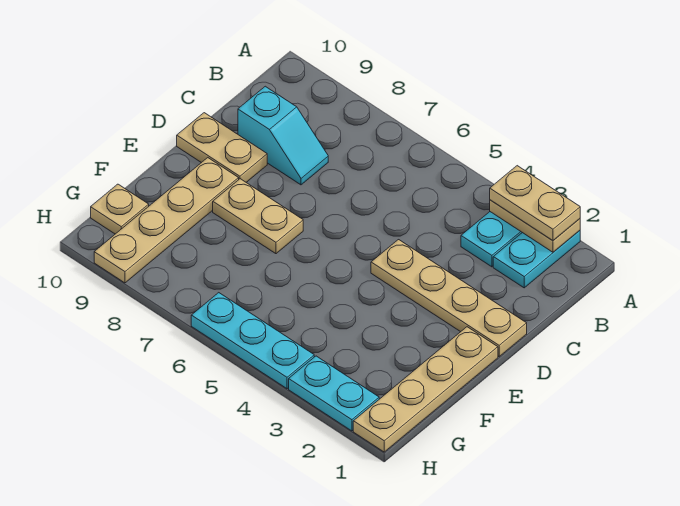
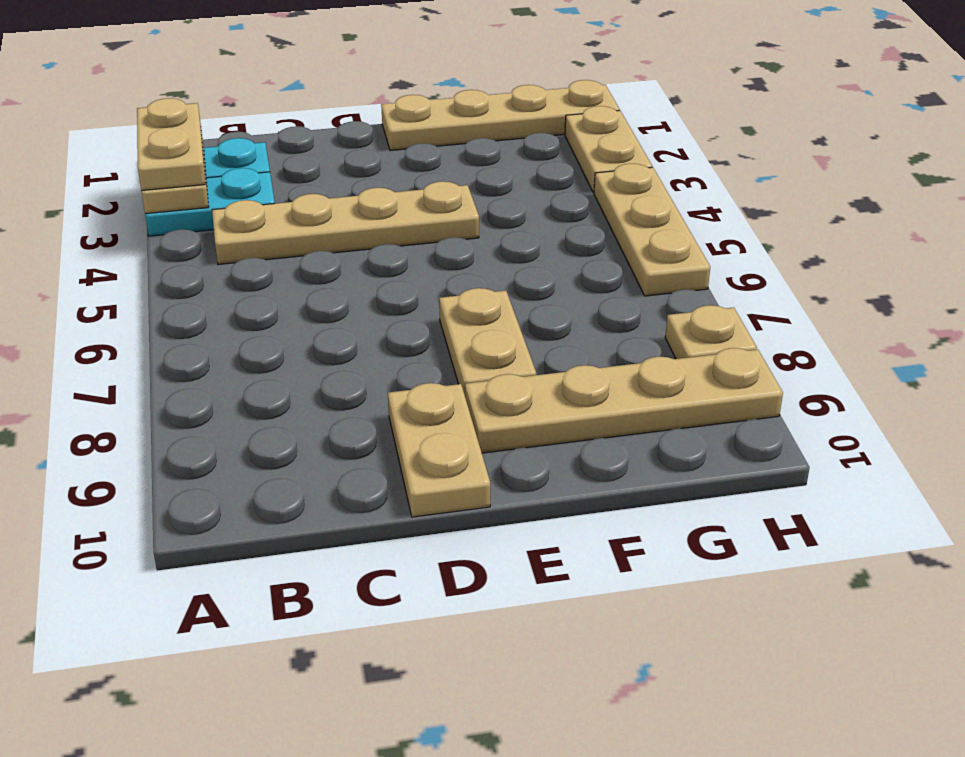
cyan 1x2 slope [238,86,328,185] -> none
tan 1x4 plate [371,240,527,357] -> tan 1x4 plate turned to [212,181,479,264]
tan 1x1 plate [91,184,149,234] -> tan 1x1 plate moved to [665,305,757,359]
cyan 1x2 plate [289,356,379,431] -> tan 1x2 plate [565,106,652,193]
cyan 1x3 plate [191,293,314,389] -> tan 1x3 plate [594,163,710,296]

